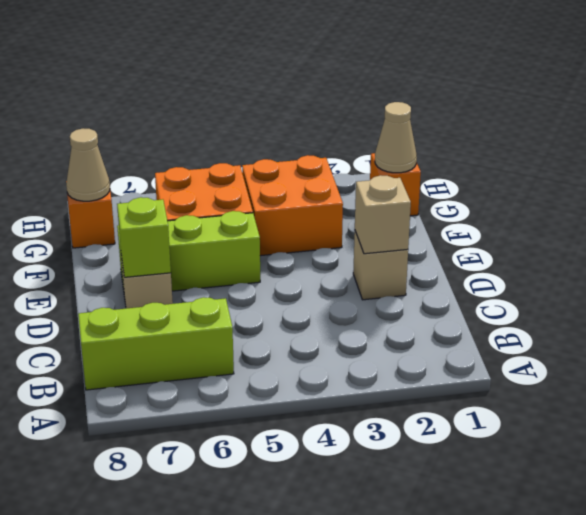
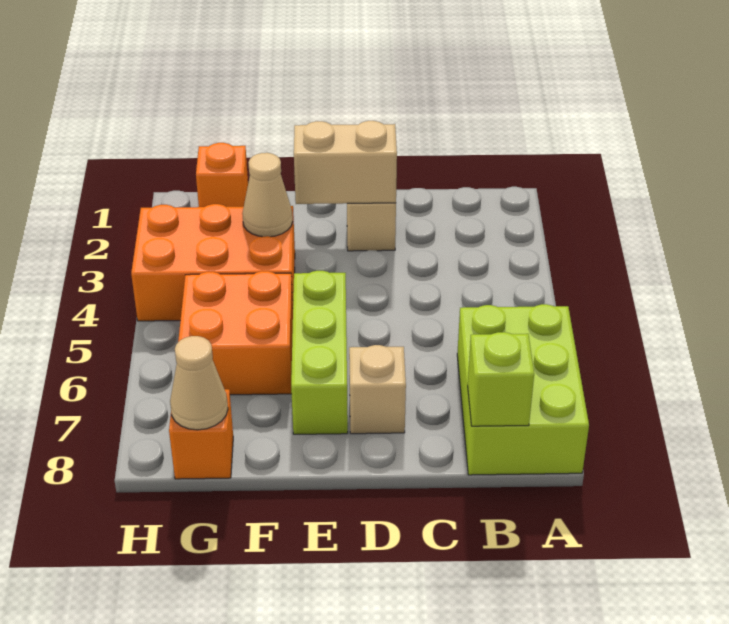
lime 1x3 brick [78,297,234,390] -> lime 2x3 brick [457,304,589,475]
tan 1x1 brick [355,175,411,254] -> tan 1x2 brick [294,121,397,204]
lime 1x1 brick [117,197,171,277] -> lime 1x1 brick moved to [468,332,534,426]
orange 2x2 brick [242,155,343,256] -> orange 2x3 brick [131,204,295,321]
tan 1x1 cone [375,102,417,173] -> tan 1x1 cone moved to [242,153,293,237]

